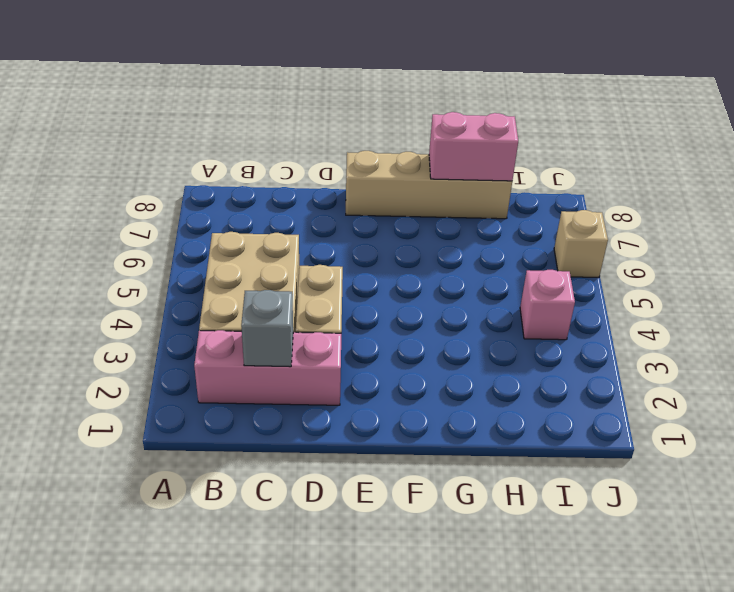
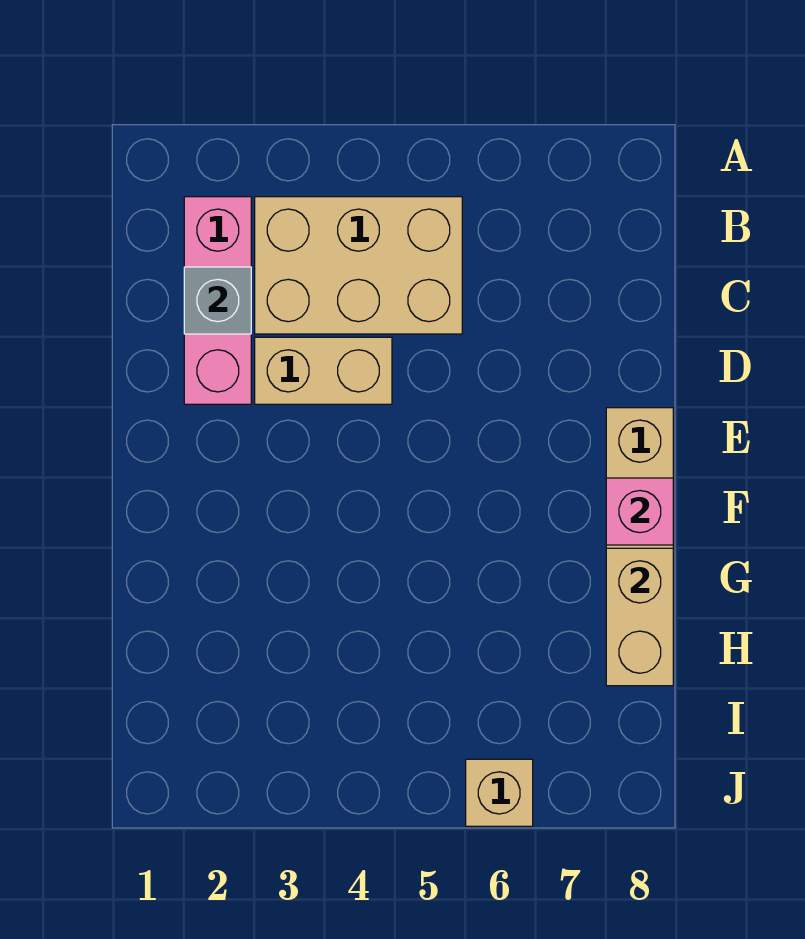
pink 1x2 brick [429,112,518,181] -> tan 1x2 brick [606,548,673,686]
pink 1x1 brick [520,270,575,340] -> pink 1x1 brick moved to [606,478,673,545]

